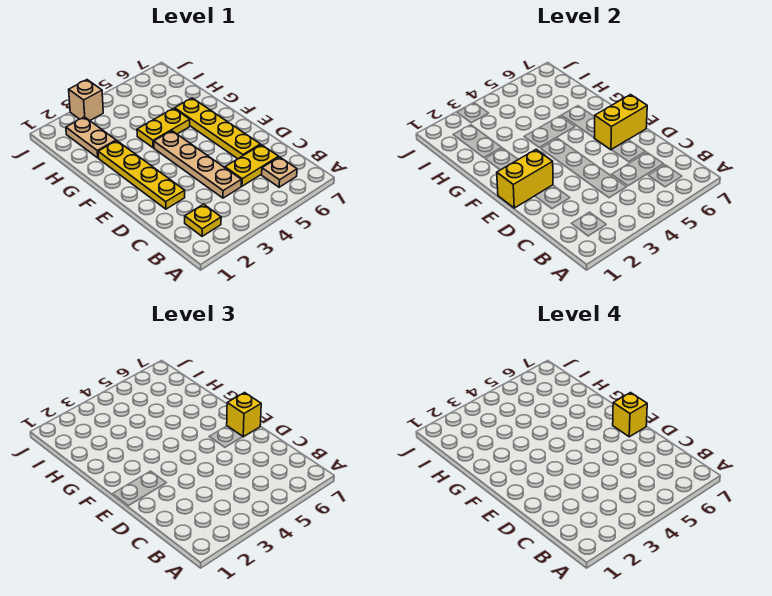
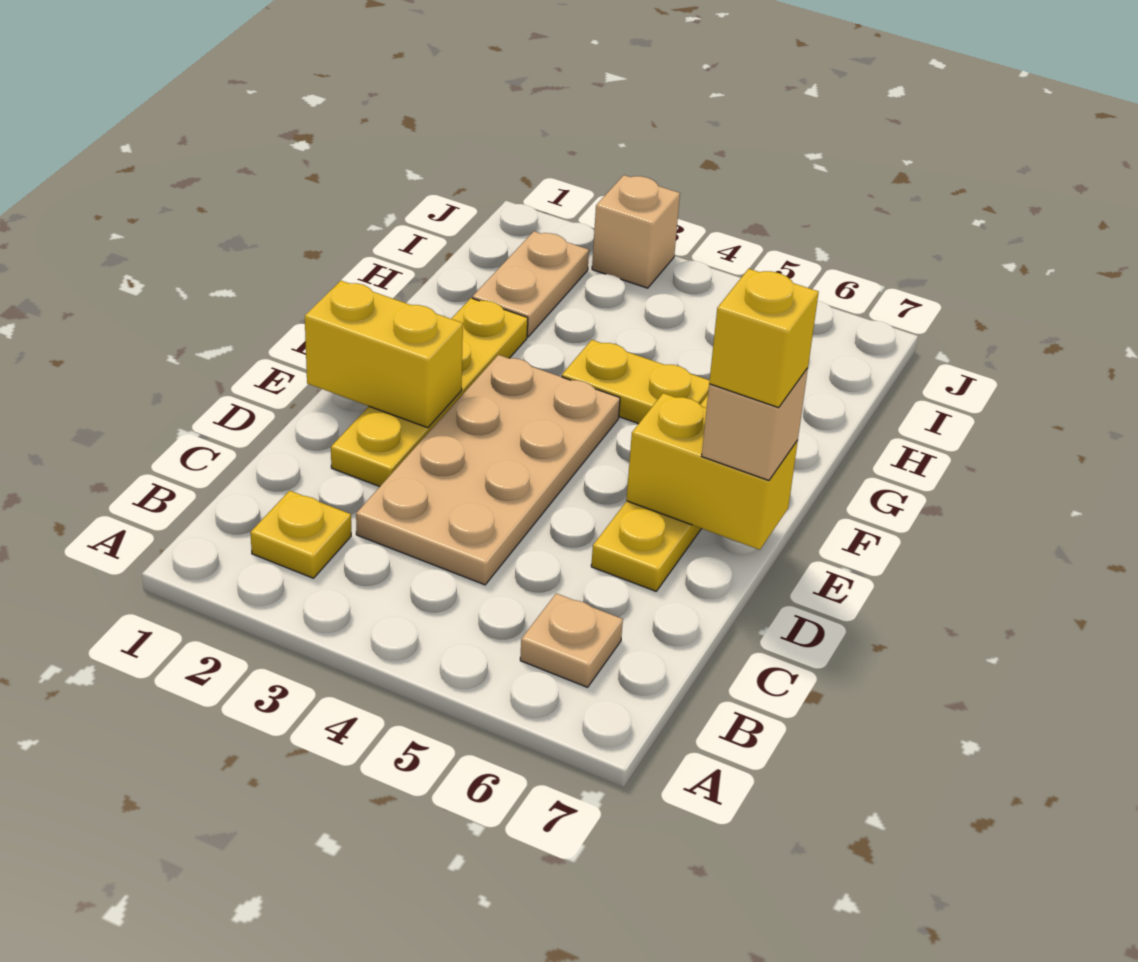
tan 1x4 plate [154,131,241,198] -> tan 2x4 plate [356,355,620,585]
yellow 1x2 plate [225,145,278,186] -> none
yellow 1x1 brick [227,393,261,437] -> tan 1x1 brick [702,368,808,480]

